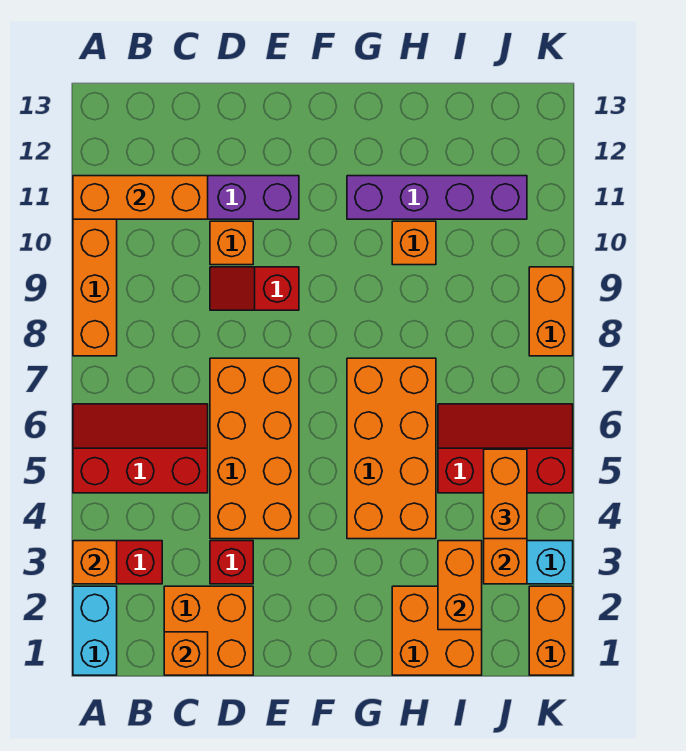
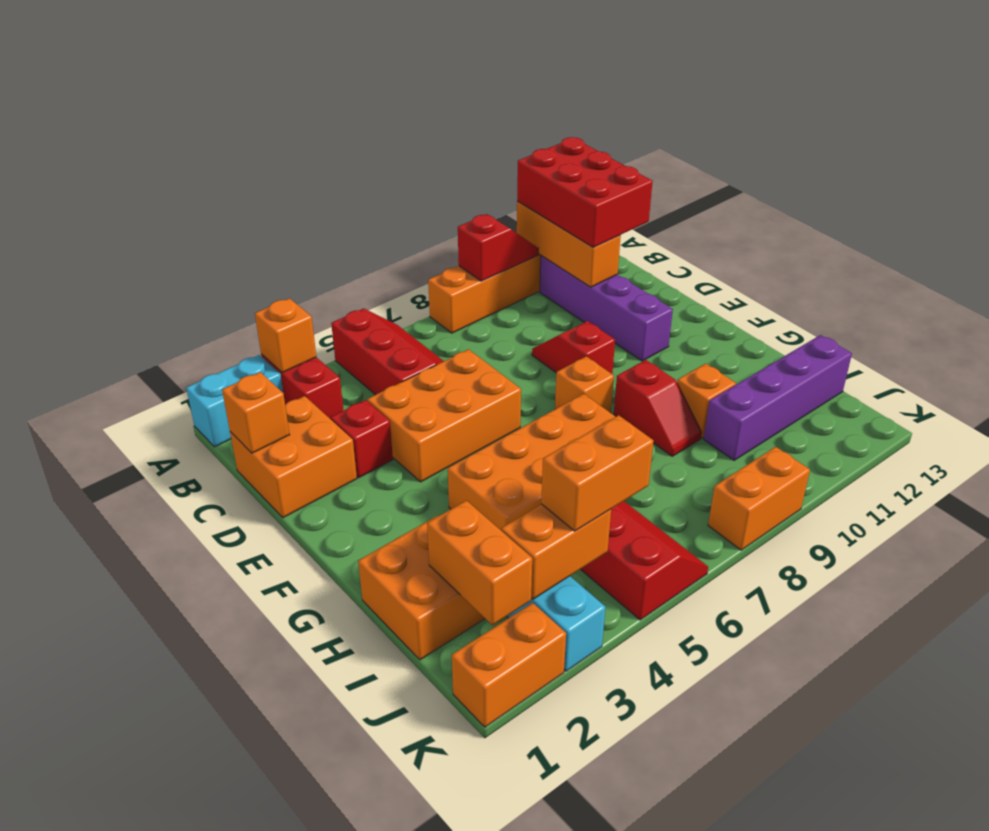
none -> red 1x2 slope [458,214,538,281]
none -> red 2x3 brick [517,137,653,247]
orange 2x4 brick [210,358,299,539] -> orange 2x3 brick [367,349,521,482]
orange 1x1 brick [210,221,253,265] -> orange 1x1 brick moved to [555,356,614,413]
none -> red 1x2 slope [614,360,702,456]
purple 1x4 brick [347,176,527,219] -> purple 1x4 brick turned to [704,335,852,460]
orange 1x2 brick [438,541,482,630] -> orange 1x2 brick turned to [427,501,532,625]

